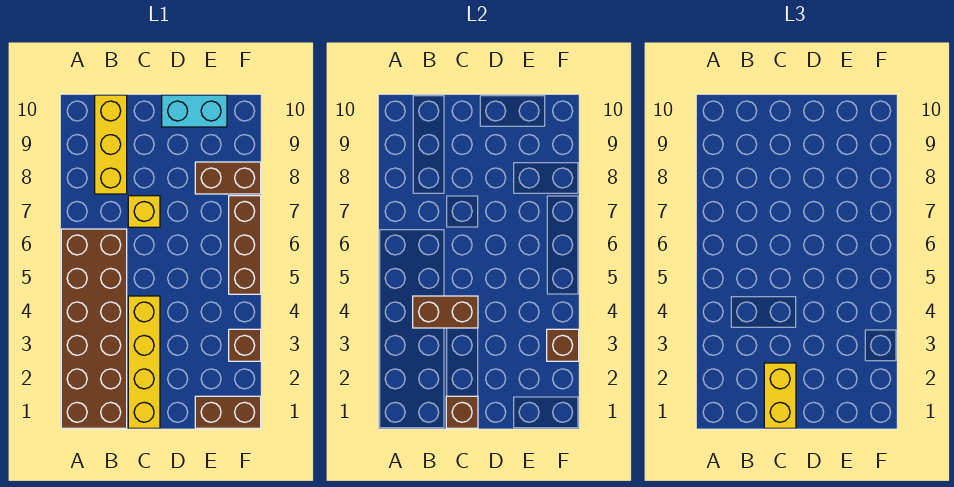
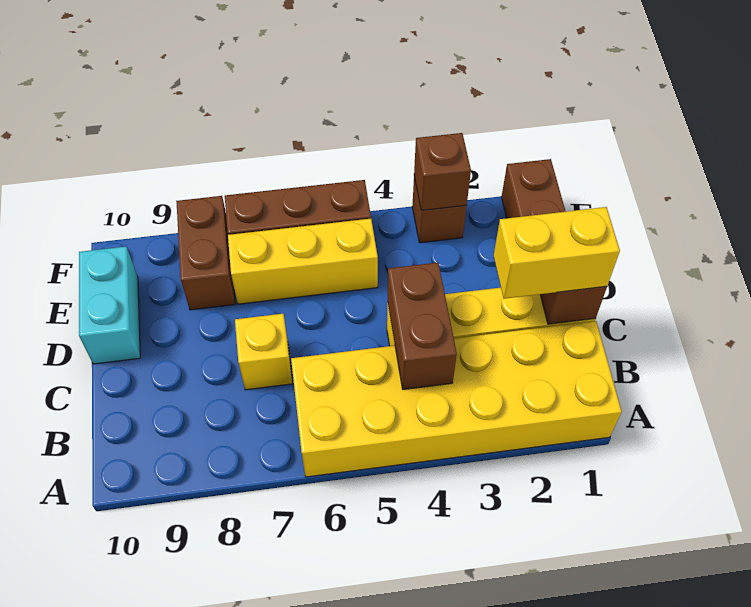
brown 2x6 brick [61,229,127,428] -> yellow 2x6 brick [291,321,622,477]
yellow 1x3 brick [95,95,127,194] -> yellow 1x3 brick moved to [228,219,378,304]

